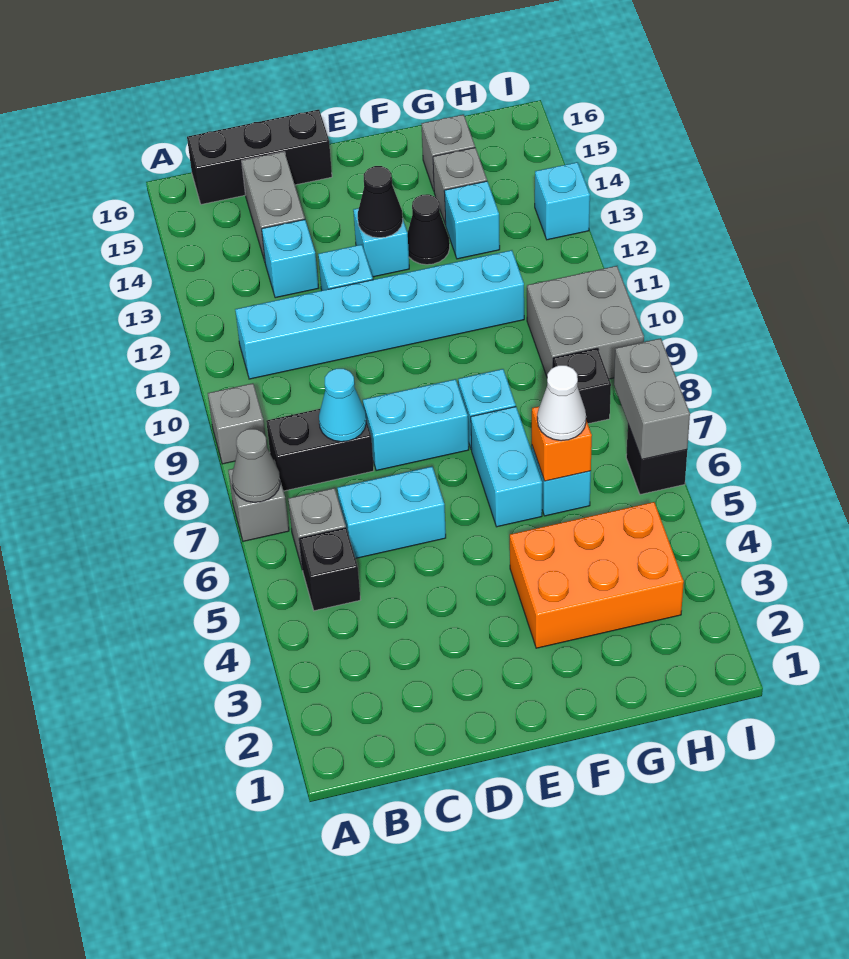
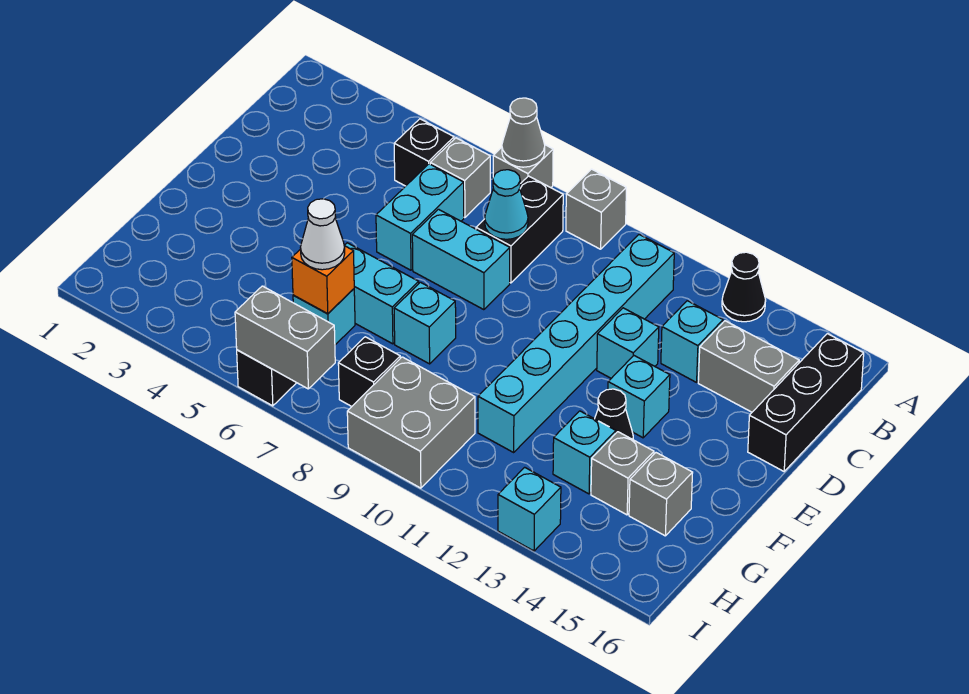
cyan 1x2 brick [363,379,469,471] -> cyan 1x2 brick turned to [412,209,510,310]
black 1x1 cone [358,166,403,238] -> black 1x1 cone moved to [722,252,766,322]
orange 2x3 brick [510,502,684,648] -> none

